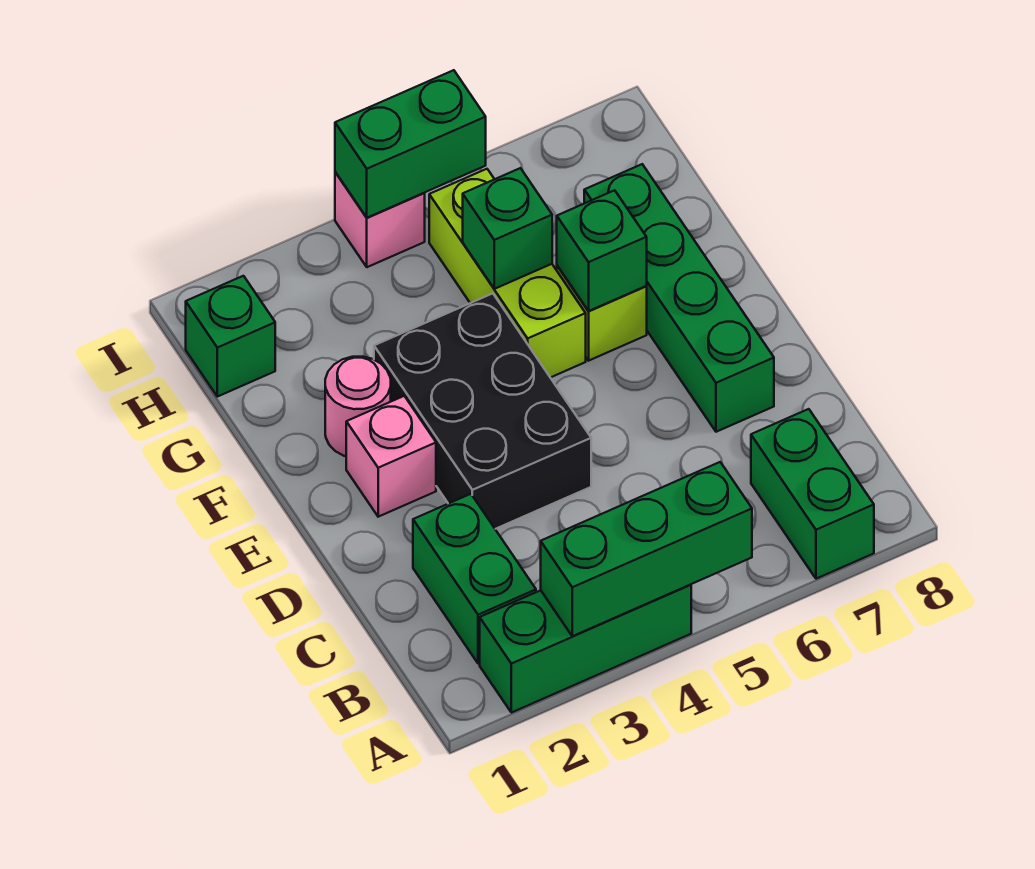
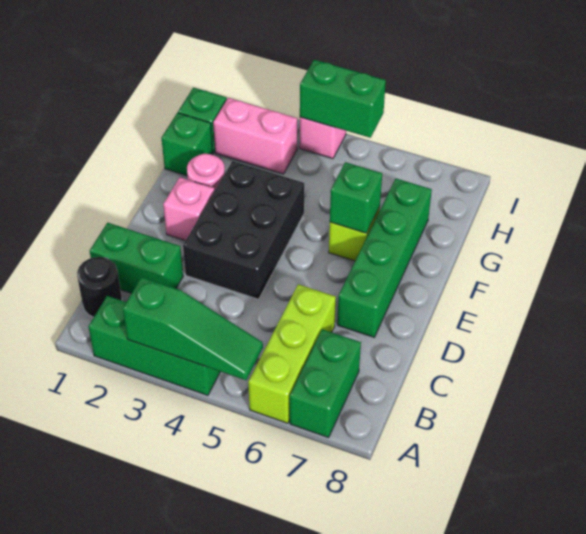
green 1x3 brick [541,462,752,636] -> green 1x3 slope [123,277,263,380]
none -> black 1x1 round brick [77,257,122,317]
green 1x2 brick [413,494,536,664] -> green 1x2 brick turned to [90,223,183,293]
lime 1x3 brick [429,169,586,378] -> lime 1x3 brick moved to [248,284,336,423]
green 1x1 brick [463,168,552,289] -> green 1x1 brick moved to [161,113,213,176]
none -> pink 1x2 brick [213,98,297,174]

